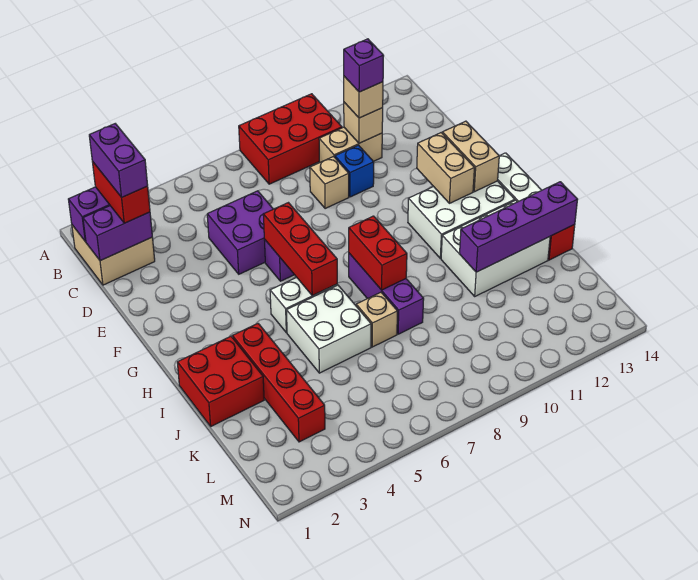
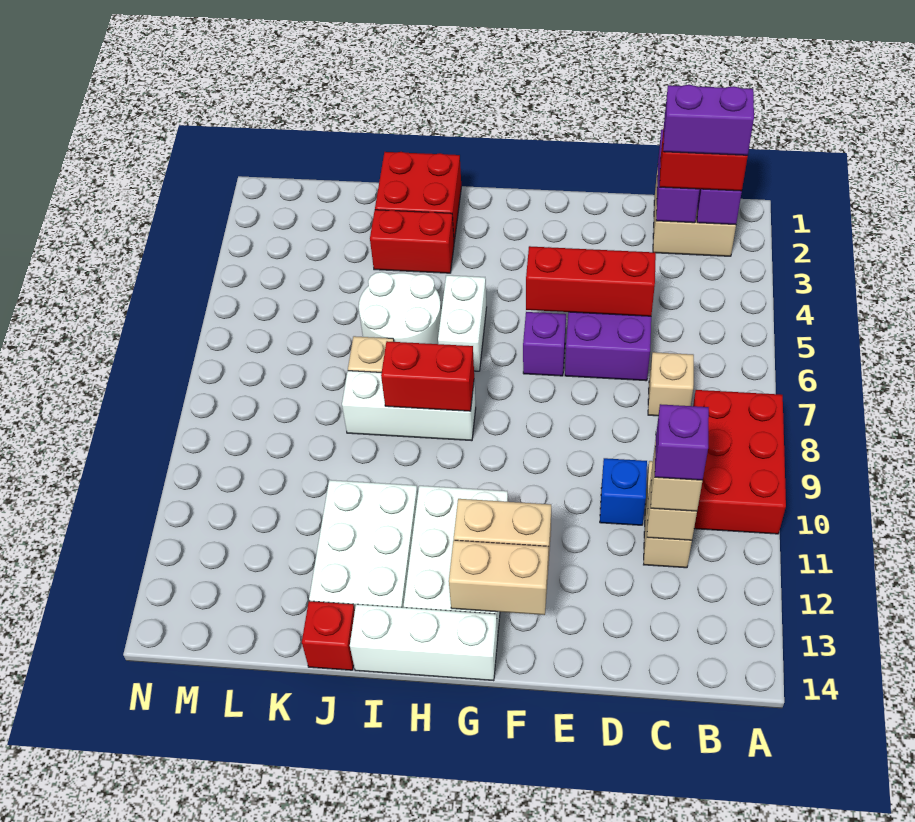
tan 1x1 brick [310,157,349,209] -> tan 1x1 brick moved to [648,352,694,416]
red 1x3 brick [263,203,337,296] -> red 1x3 brick moved to [526,246,656,316]
purple 1x3 brick [349,253,424,334] -> white 1x3 brick [342,371,476,441]
red 1x4 brick [232,324,325,442] -> red 1x2 brick [370,210,454,273]
white 2x2 brick [286,285,371,373] -> white 2x2 round brick [359,272,441,344]
purple 1x4 brick [460,182,578,272] -> none

